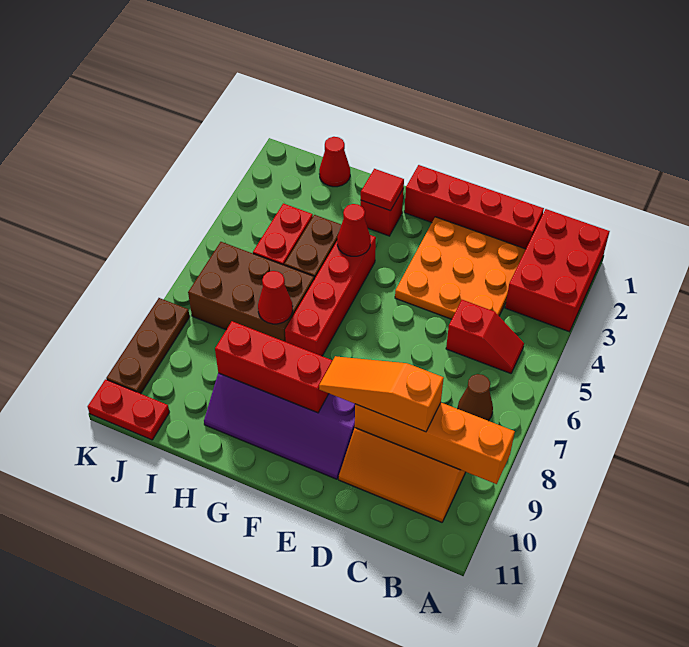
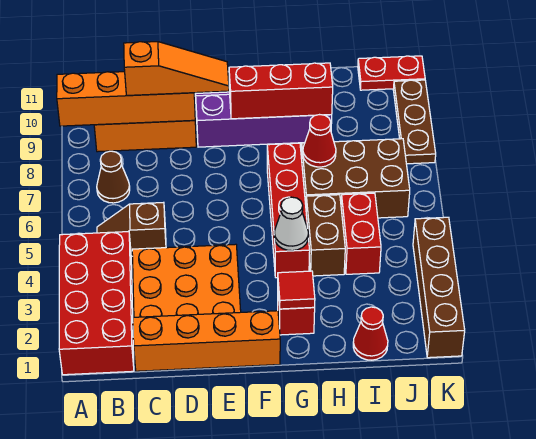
red 2x3 brick [505,209,610,332] -> red 2x4 brick [59,232,134,375]
red 1x2 slope [446,300,524,373] -> brown 1x2 slope [97,202,166,256]
red 1x4 brick [404,165,544,249] -> orange 1x4 brick [133,311,280,371]
red 1x1 cone [337,204,371,256] -> white 1x1 cone [274,197,308,251]
none -> brown 1x4 brick [413,217,465,358]

